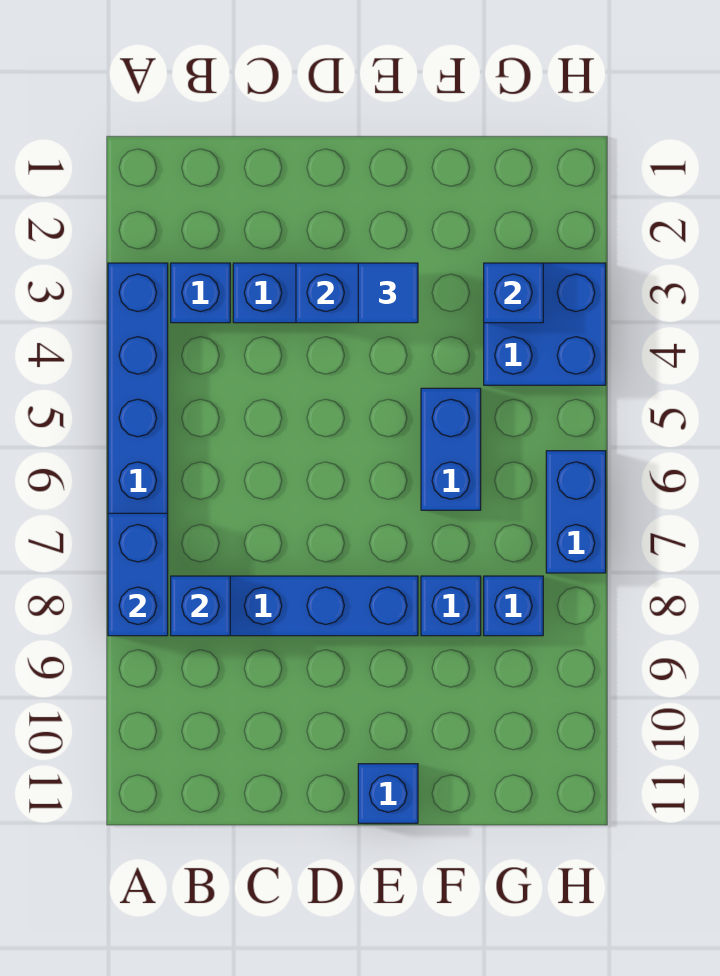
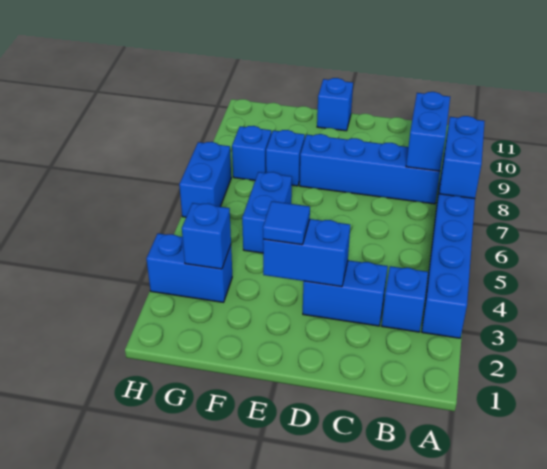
blue 1x1 brick [171,576,230,636] -> blue 1x2 brick [406,92,450,171]
blue 2x2 brick [484,263,606,385] -> blue 1x2 brick [146,233,232,302]

